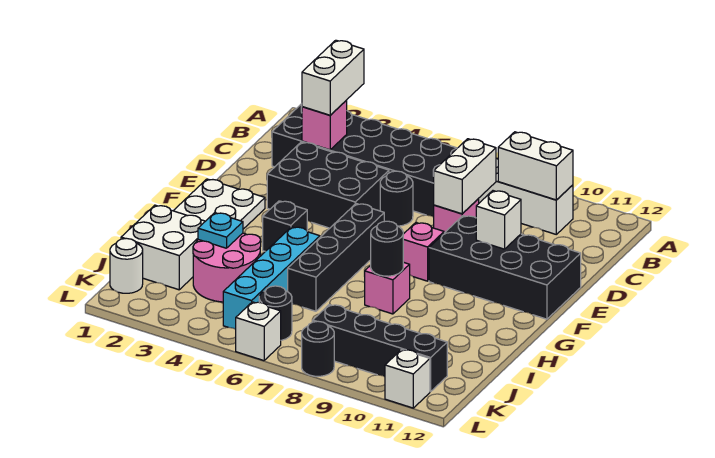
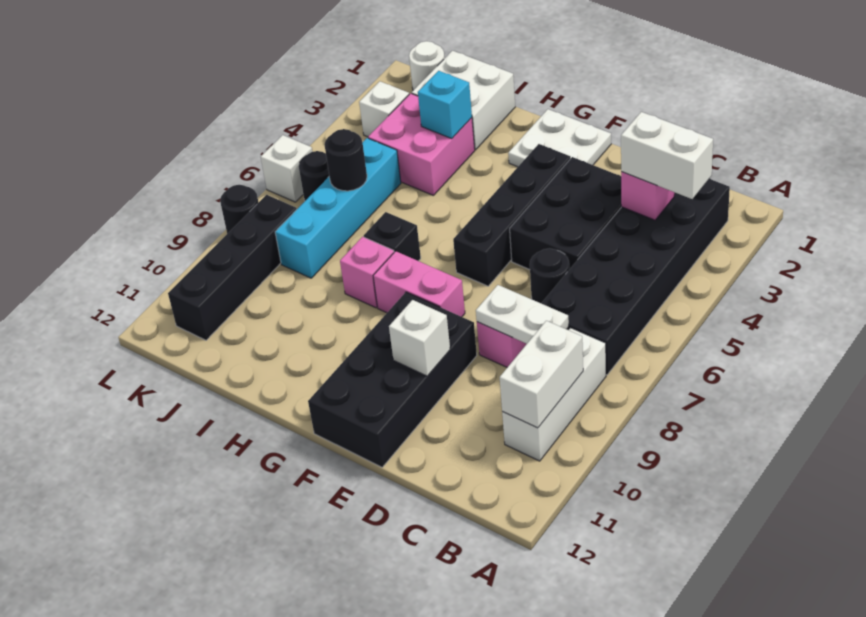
white 1x2 brick [434,139,496,214] -> white 1x2 plate [476,285,569,344]
black 1x4 brick [288,204,384,311] -> black 1x4 brick turned to [453,144,571,286]
pink 1x1 brick [403,223,444,281] -> pink 1x2 brick [373,251,465,317]
black 1x1 brick [263,201,307,251] -> black 1x1 brick moved to [364,212,421,261]
cyan 1x4 brick [223,227,320,329] -> cyan 1x4 brick turned to [275,138,401,278]
black 1x1 round brick [371,221,403,276] -> black 1x1 round brick moved to [325,129,367,191]
pink 2x2 round brick [193,233,261,302] -> pink 2x2 brick [368,93,475,195]
cyan 1x1 plate [198,213,243,248] -> cyan 1x1 brick [418,71,472,138]
white 1x1 brick [385,349,430,408] -> white 1x1 brick moved to [359,81,409,137]

